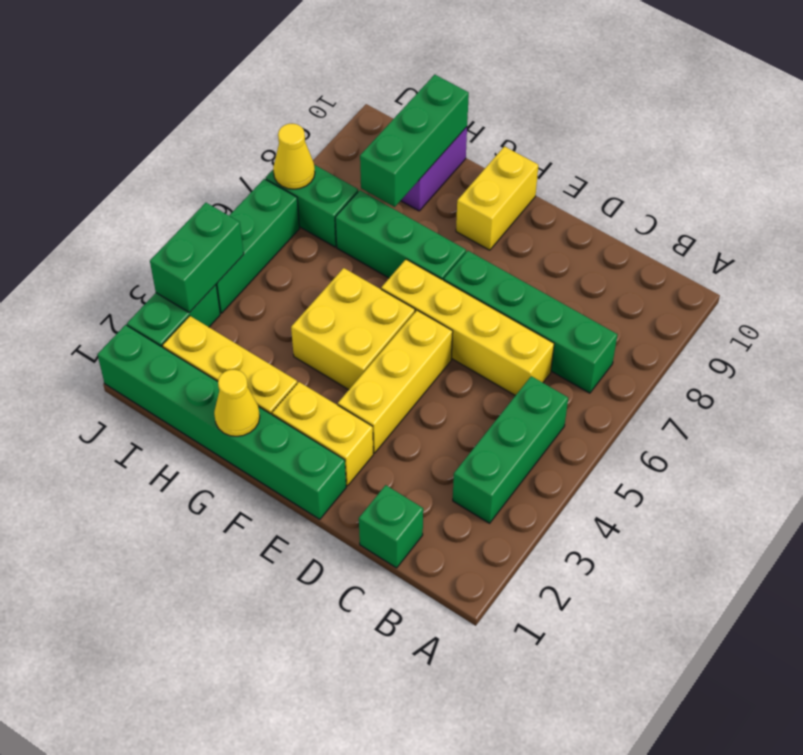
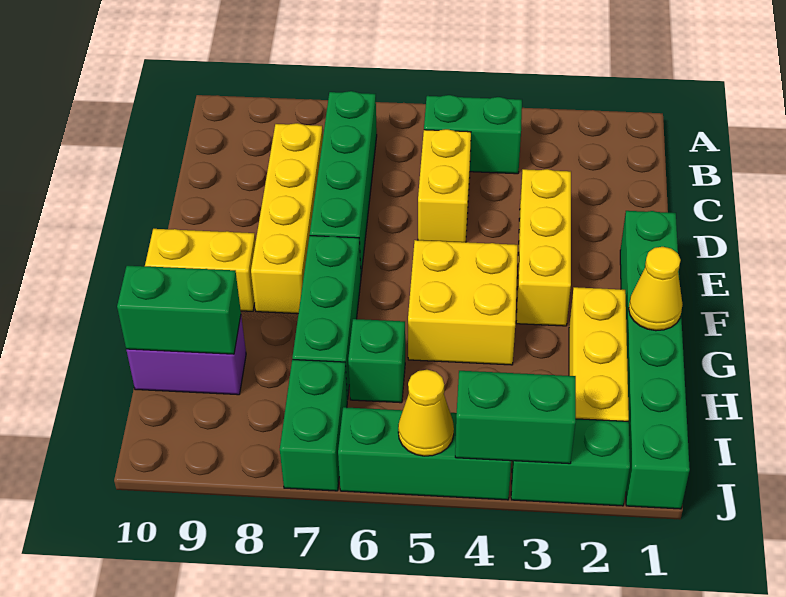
green 1x3 brick [453,376,568,523] -> green 1x2 brick [424,95,522,174]
green 1x1 brick [359,485,423,568] -> green 1x1 brick moved to [348,319,405,403]
yellow 1x4 brick [381,259,554,396] -> yellow 1x4 brick moved to [251,123,323,314]
yellow 1x2 brick [272,382,373,486] -> yellow 1x2 brick moved to [418,129,471,242]
yellow 1x3 brick [338,310,453,453] -> yellow 1x3 brick turned to [516,169,571,326]
green 1x3 brick [360,75,469,207] -> green 1x2 brick [117,266,241,354]
yellow 1x1 cone [273,124,315,189] -> yellow 1x1 cone moved to [398,370,454,456]

